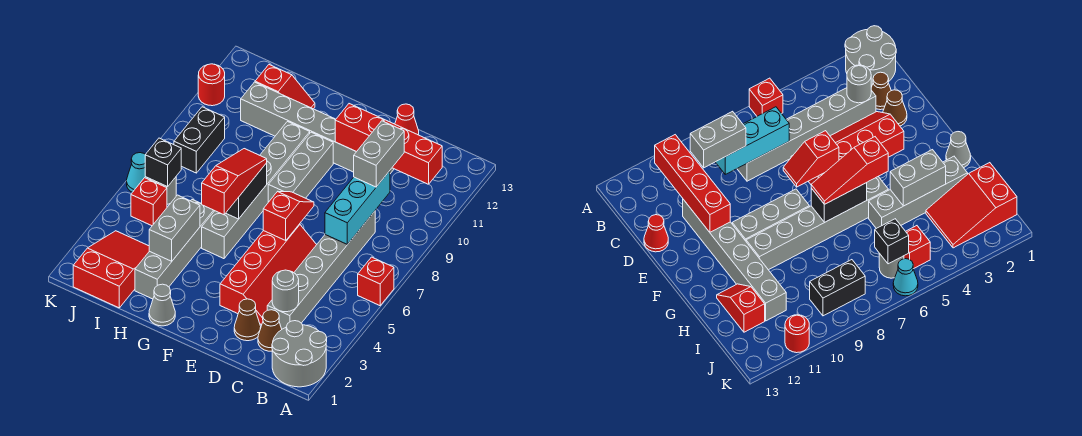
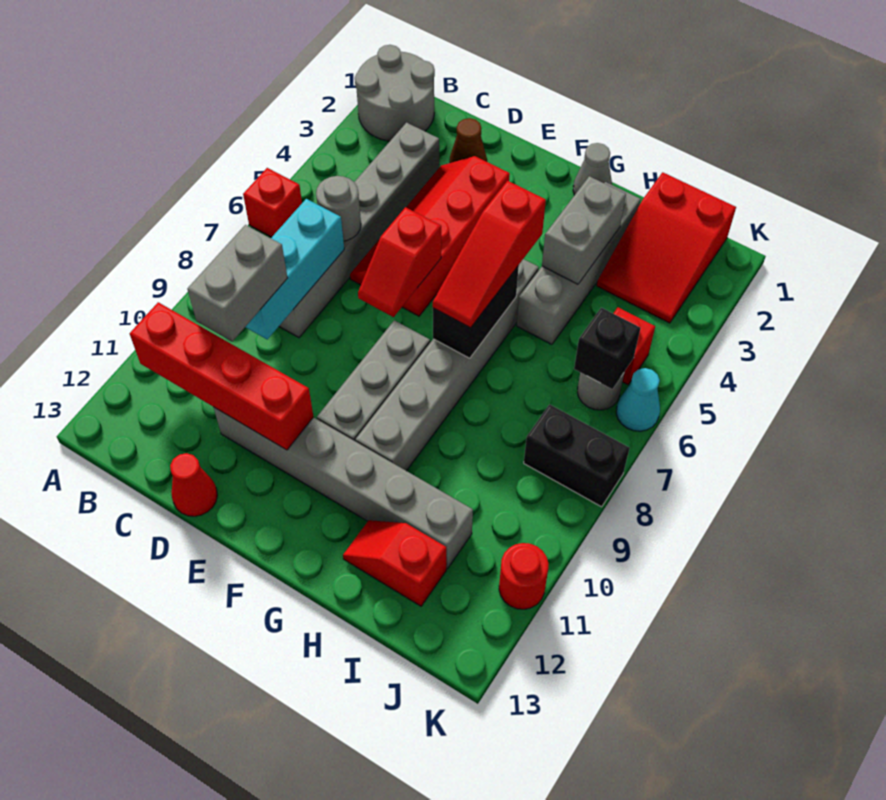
brown 1x1 cone [258,310,282,351] -> none
grey 1x1 round brick [272,270,299,312] -> grey 1x1 round brick moved to [316,176,361,241]
black 1x2 brick [174,107,225,173] -> black 1x2 brick turned to [524,404,629,507]

